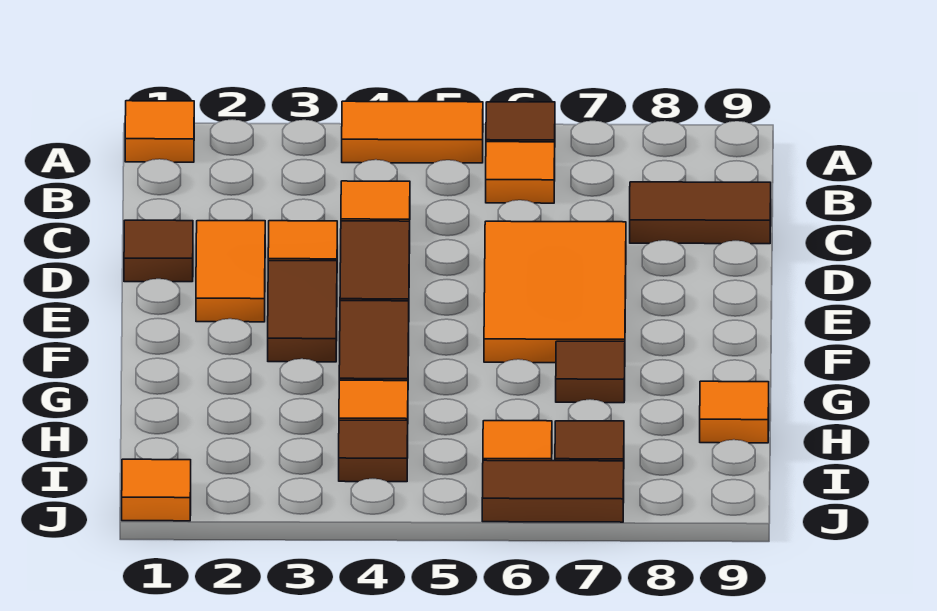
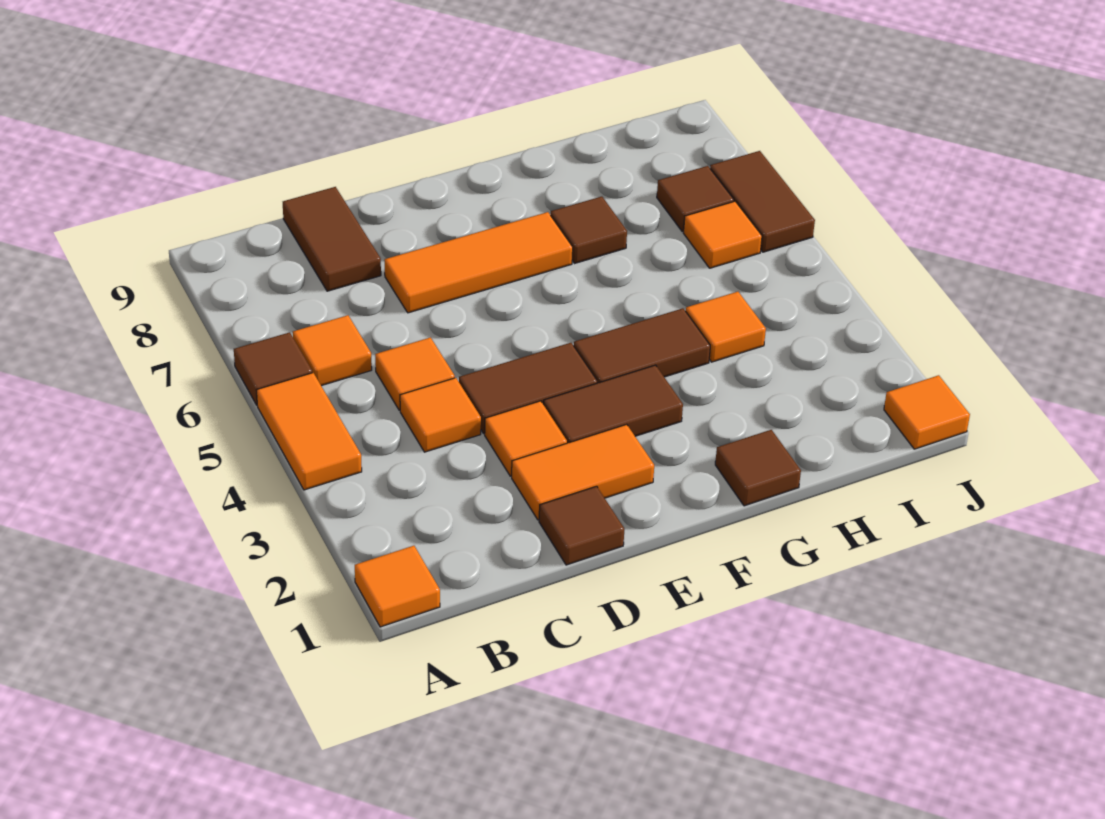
orange 2x3 tile [484,221,626,363] -> orange 1x3 tile [385,212,573,313]
orange 1x1 tile [700,381,769,443] -> orange 1x1 tile moved to [375,337,455,410]
brown 1x1 tile [339,420,408,482] -> brown 1x1 tile moved to [715,430,801,506]

